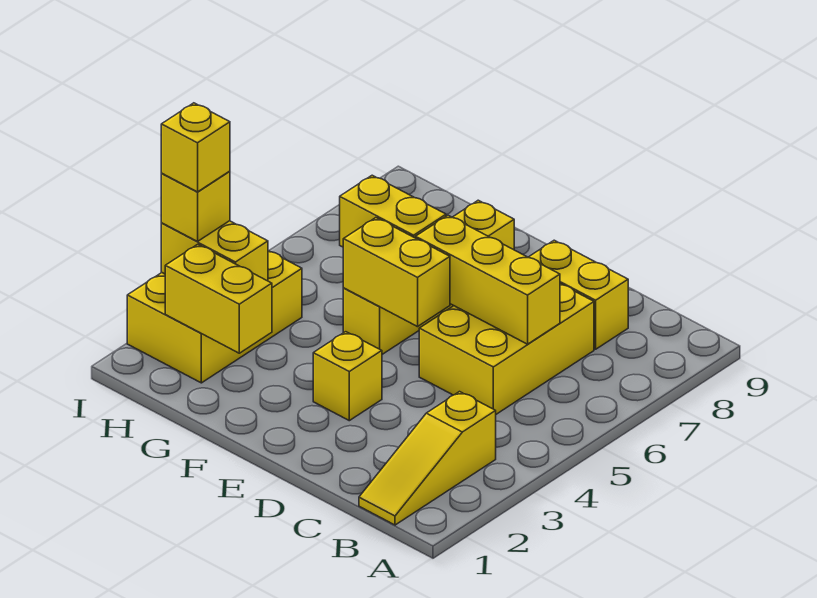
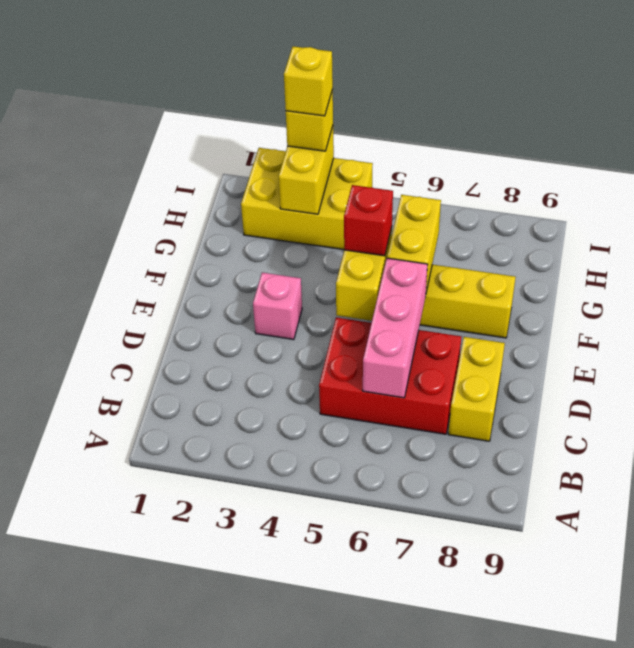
yellow 1x3 slope [359,392,496,525] -> none
yellow 2x3 brick [419,284,594,414] -> red 2x3 brick [319,317,461,434]
yellow 1x3 brick [416,215,560,344] -> pink 1x3 brick [363,258,428,398]
yellow 1x1 brick [313,332,382,421] -> pink 1x1 brick [253,273,302,340]
none -> red 1x1 brick [344,185,393,256]
yellow 1x2 brick [165,244,272,353] -> none

